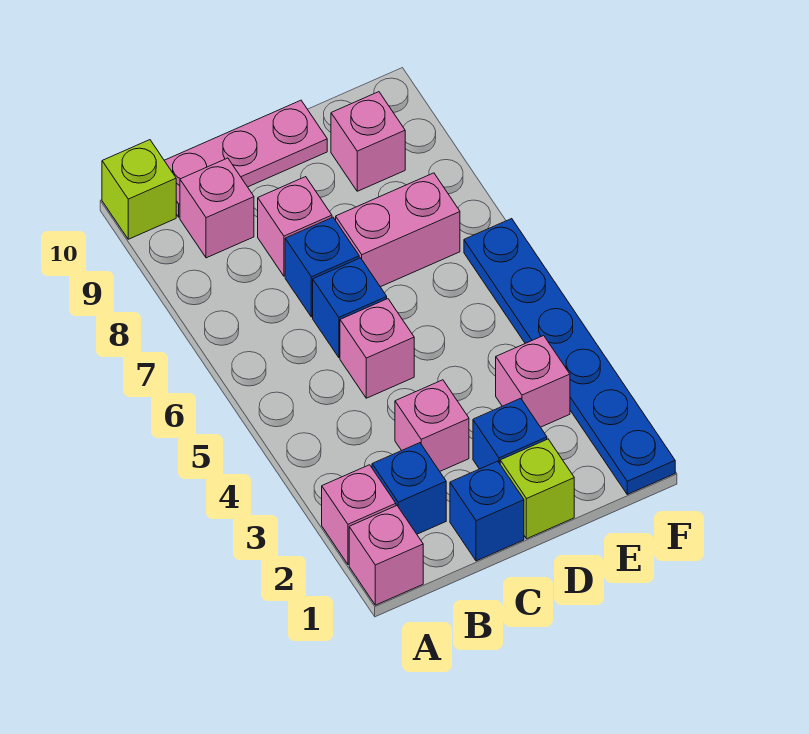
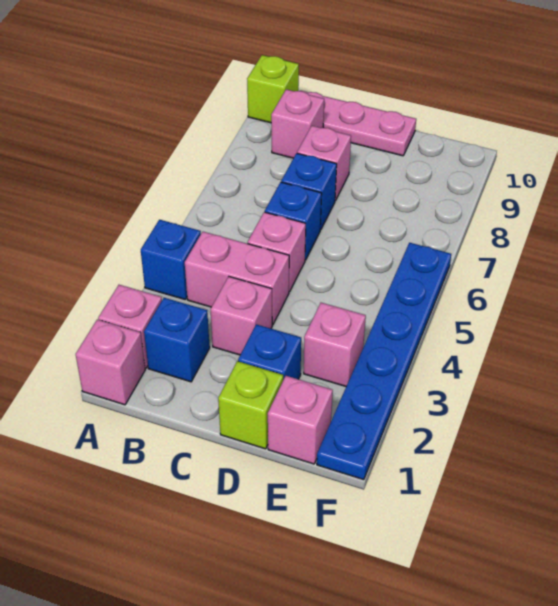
blue 1x1 brick [450,461,524,561] -> blue 1x1 brick moved to [141,220,201,299]
pink 1x2 brick [336,173,460,287] -> pink 1x2 brick moved to [185,232,289,325]
pink 1x1 brick [331,92,405,191] -> pink 1x1 brick moved to [268,376,333,464]

